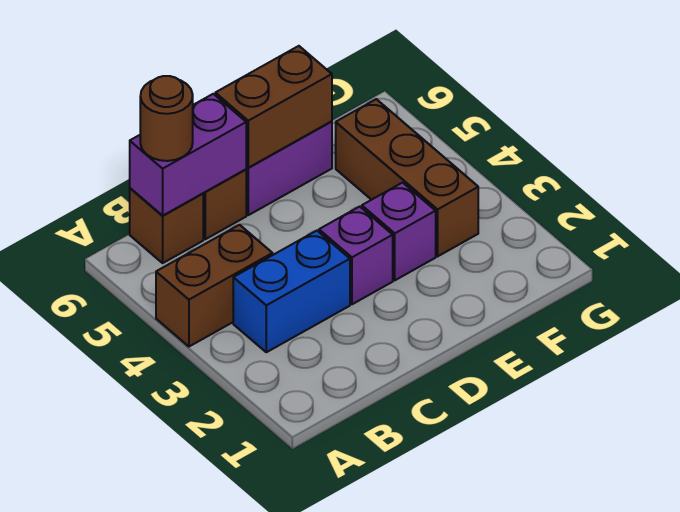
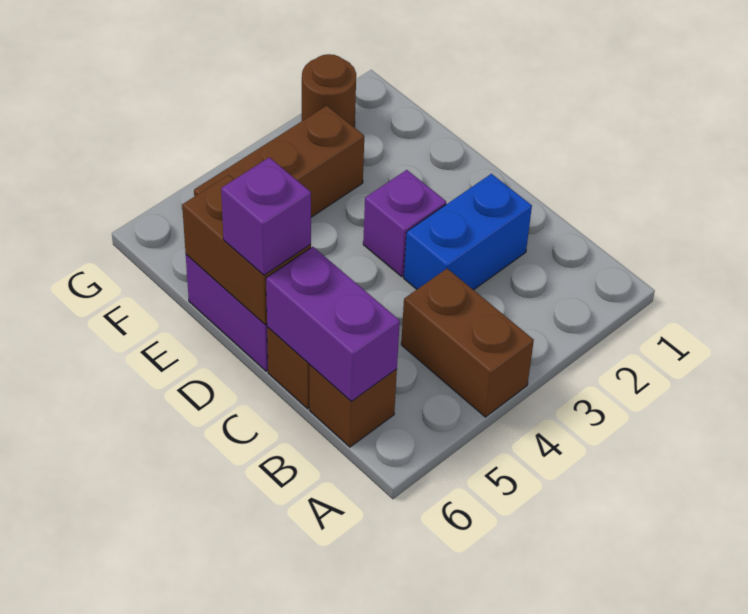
blue 1x2 brick [233,231,350,352] -> blue 1x2 brick turned to [404,174,532,290]
brown 1x1 round brick [140,76,193,161] -> brown 1x1 round brick moved to [302,54,356,127]
purple 1x1 brick [362,183,436,280] -> purple 1x1 brick moved to [221,157,311,275]

